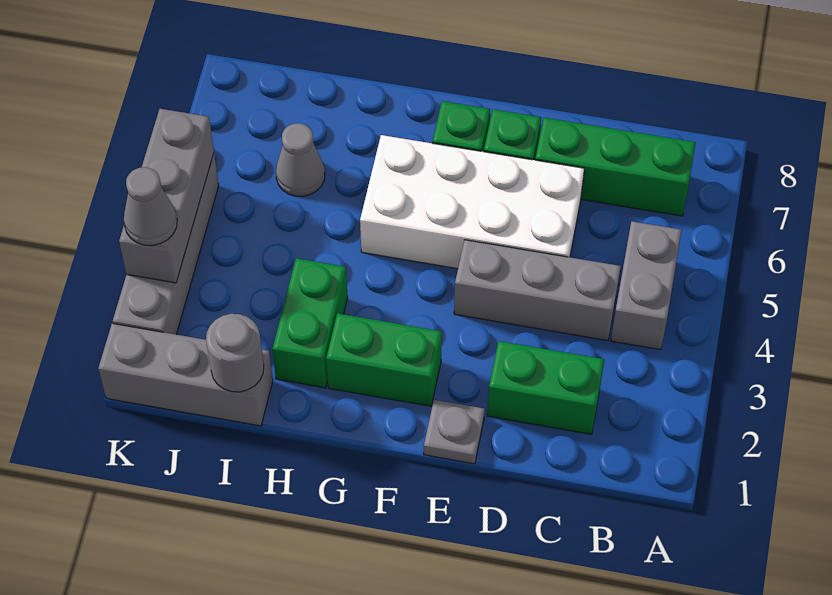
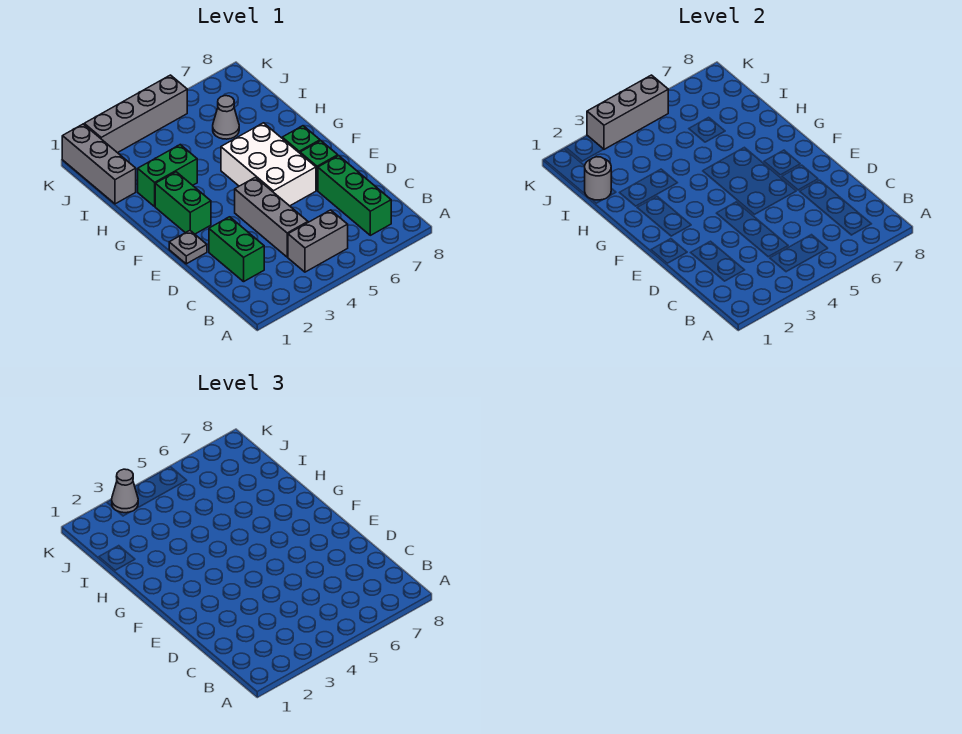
white 2x4 brick [360,135,584,269] -> white 2x3 brick [221,123,316,206]

